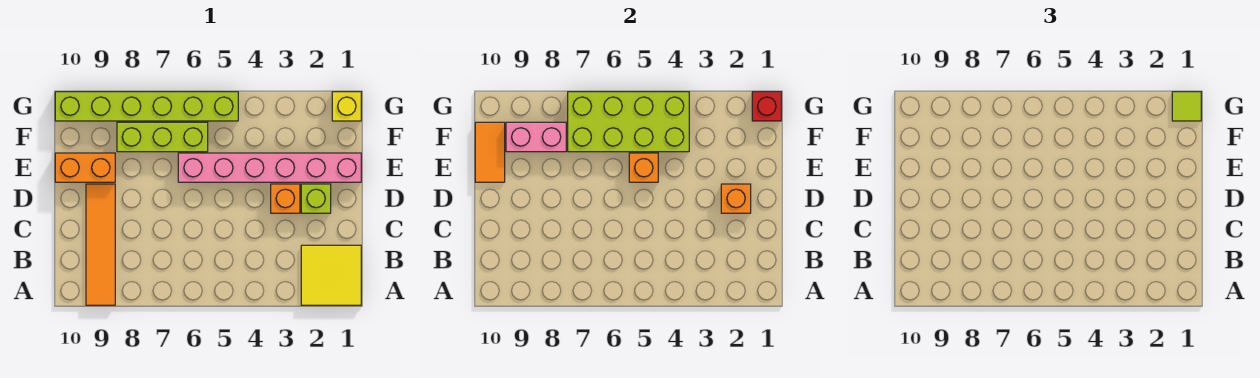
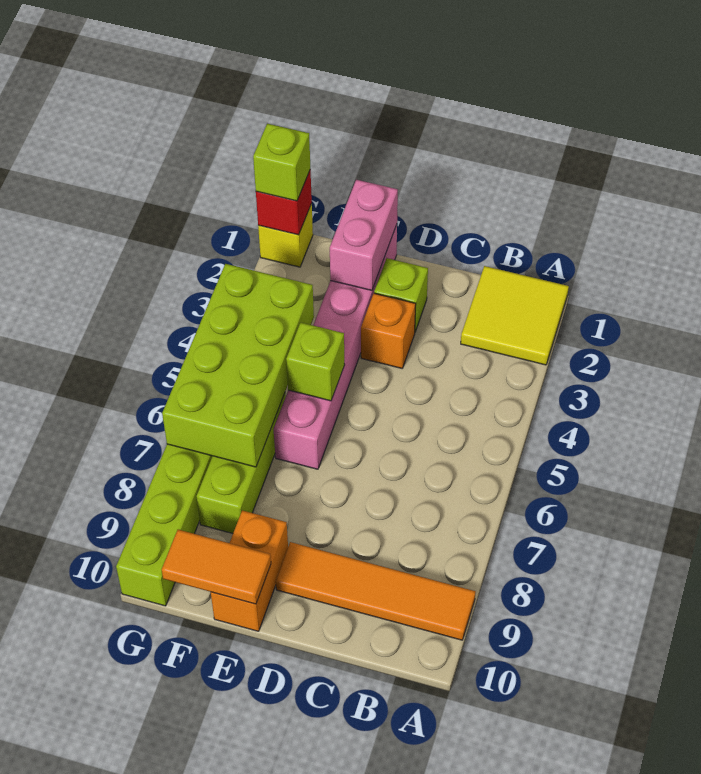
orange 1x1 brick [721,184,751,213] -> none
orange 1x1 brick [629,153,658,182] -> lime 1x1 brick [286,323,345,401]
pink 1x2 brick [506,122,566,152] -> pink 1x2 brick moved to [330,180,398,290]
lime 1x1 tile [1172,92,1201,121] -> lime 1x1 brick [253,124,310,201]

